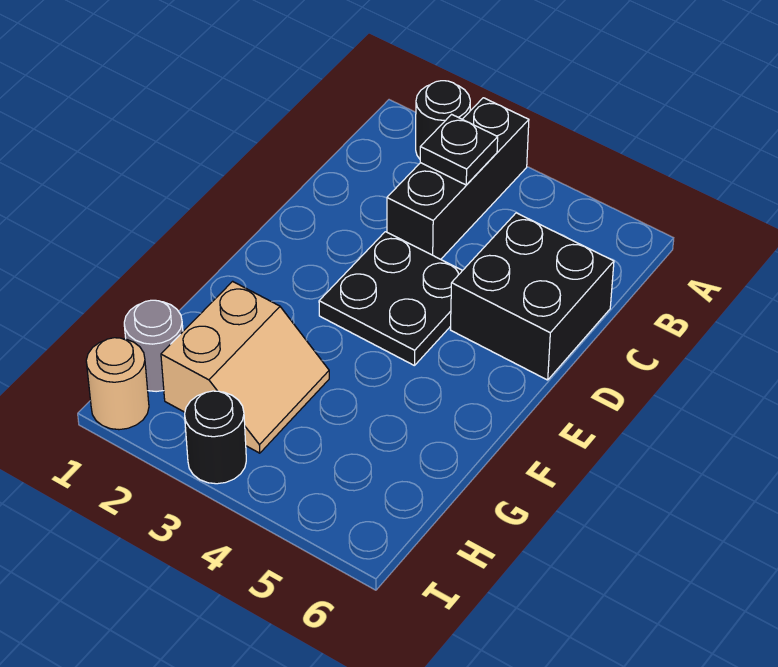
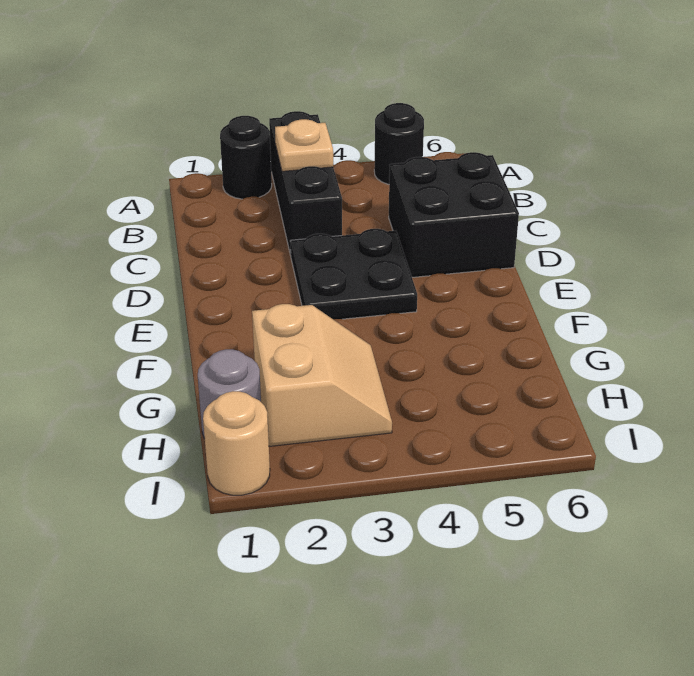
black 1x1 plate [420,114,498,185] -> tan 1x1 plate [275,119,333,171]
black 1x1 round brick [185,391,246,484] -> black 1x1 round brick moved to [374,103,424,184]

